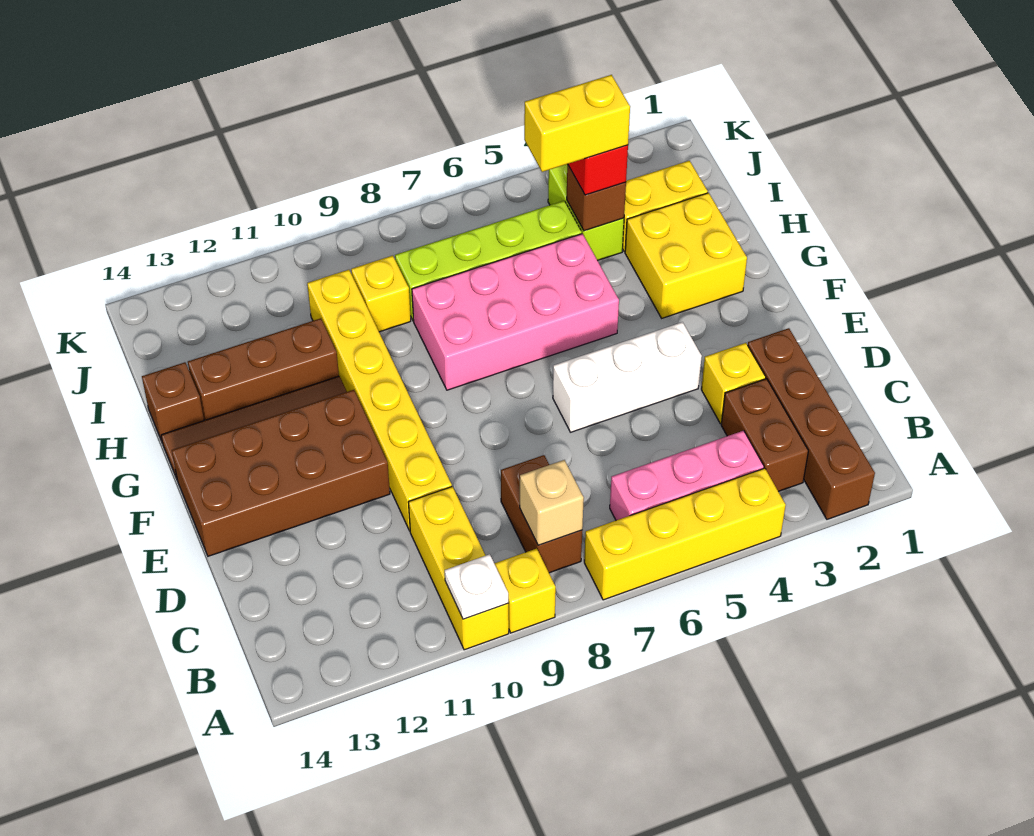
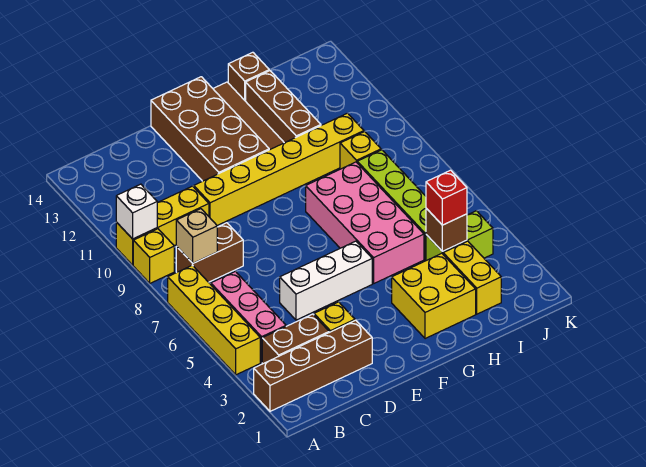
white 1x1 plate [445,554,508,619] -> white 1x1 brick [116,184,157,239]
white 1x3 brick [553,322,702,432] -> white 1x3 brick turned to [280,241,372,320]
yellow 1x2 brick [524,75,630,172] -> none

